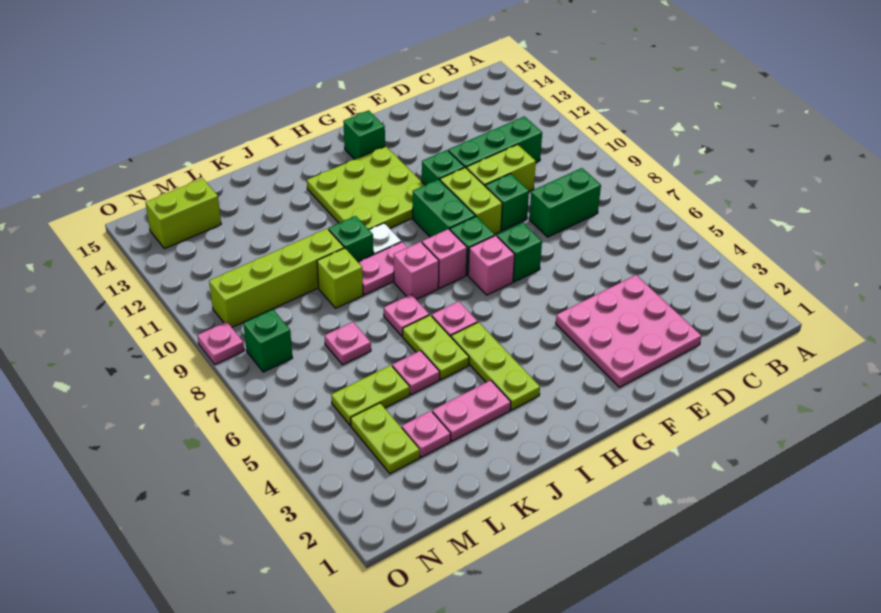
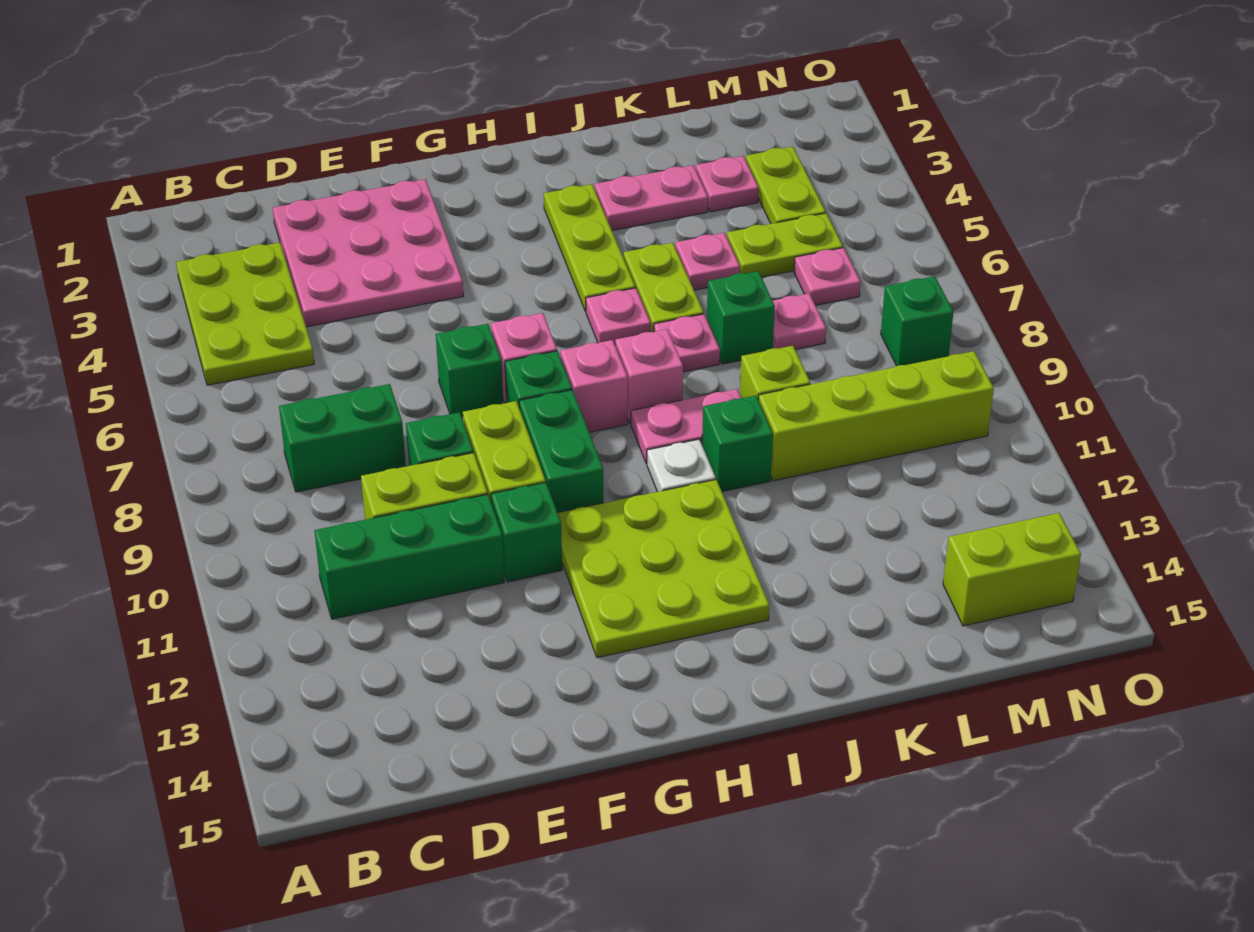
none -> lime 2x3 plate [176,243,314,385]
green 1x1 brick [343,110,385,159] -> green 1x1 brick moved to [707,271,775,364]
pink 1x1 plate [197,322,244,365] -> pink 1x1 plate moved to [794,248,861,305]

